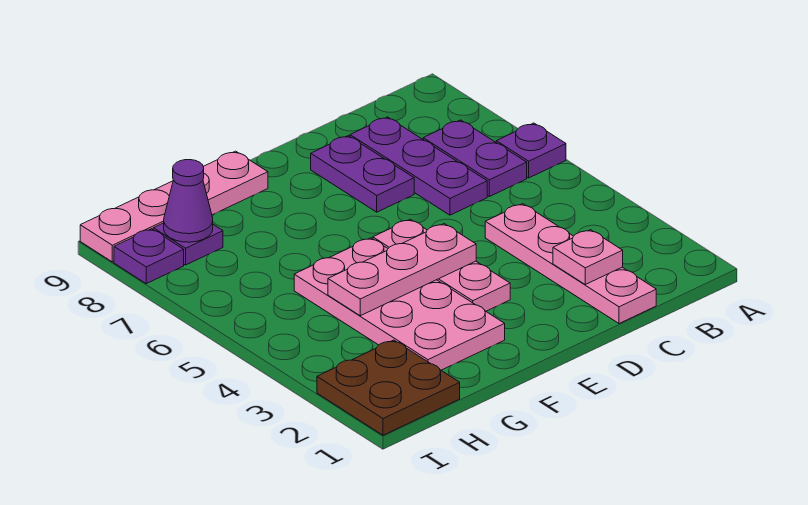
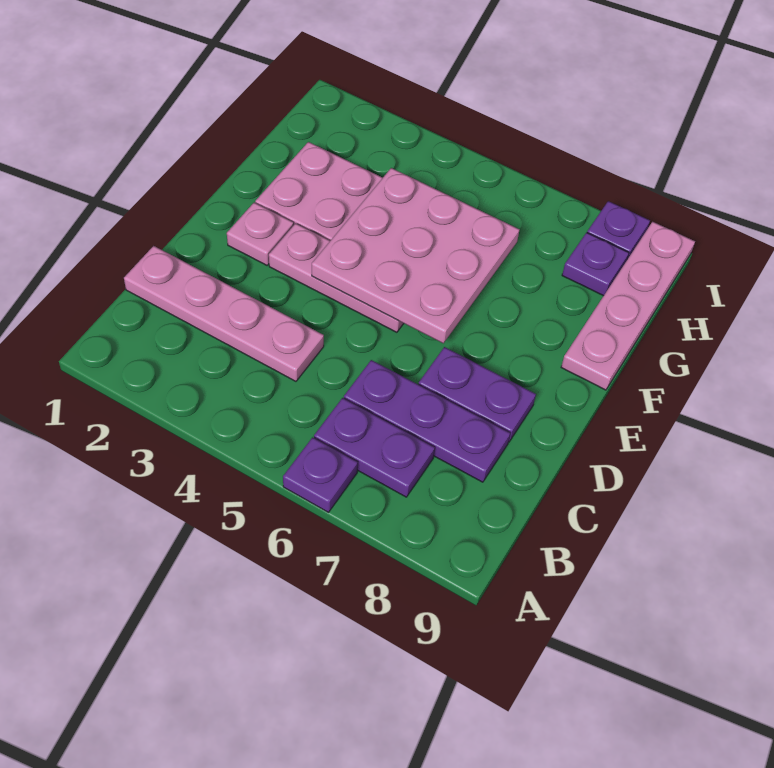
pink 1x1 plate [553,230,623,284] -> pink 1x1 plate moved to [227,203,294,265]
pink 1x3 plate [328,224,476,316] -> pink 3x3 plate [312,168,520,343]
brown 2x2 plate [317,340,460,435] -> none
purple 1x1 cone [164,160,213,242] -> none

